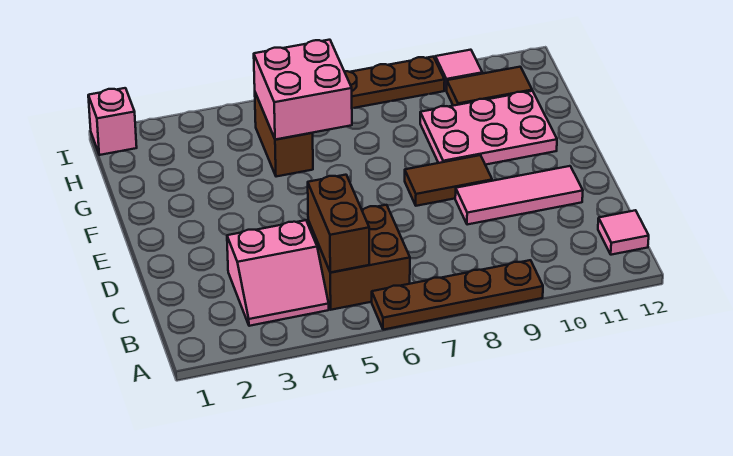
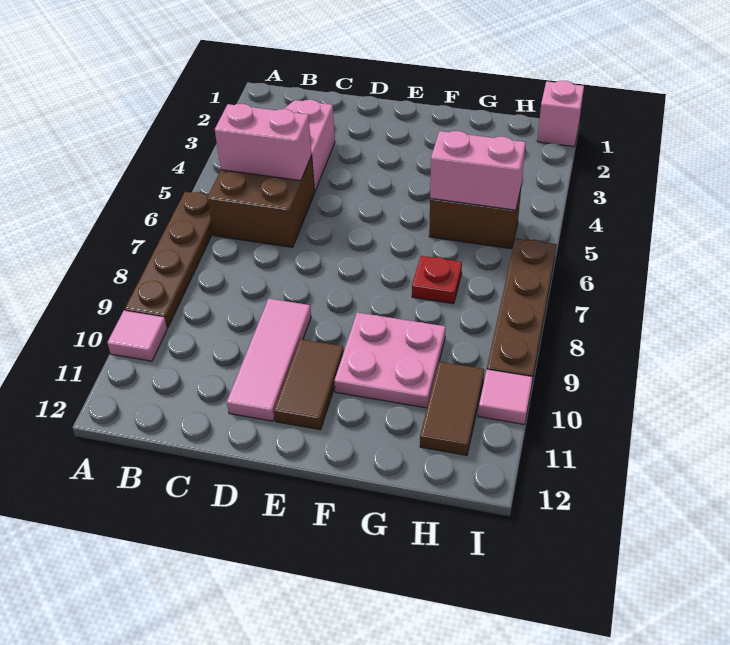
brown 1x2 brick [308,175,369,273] -> pink 1x2 brick [215,104,312,181]
pink 1x1 tile [598,210,649,255] -> pink 1x1 tile moved to [107,310,167,361]
brown 1x2 tile [405,155,492,206] -> brown 1x2 tile moved to [274,339,344,430]
pink 2x3 plate [420,91,557,165] -> pink 2x2 plate [334,312,446,408]
pink 2x2 brick [254,40,352,140] -> pink 1x2 brick [430,131,526,210]
none -> red 1x1 plate [412,256,462,304]

